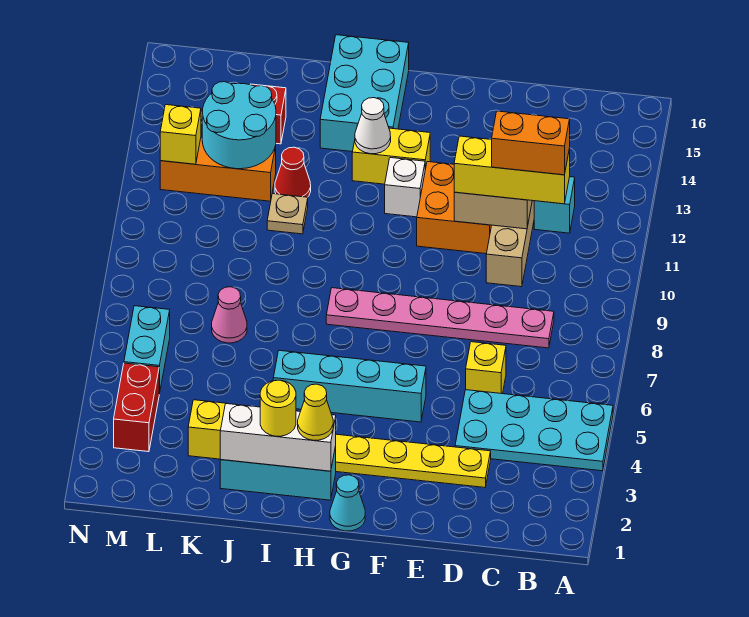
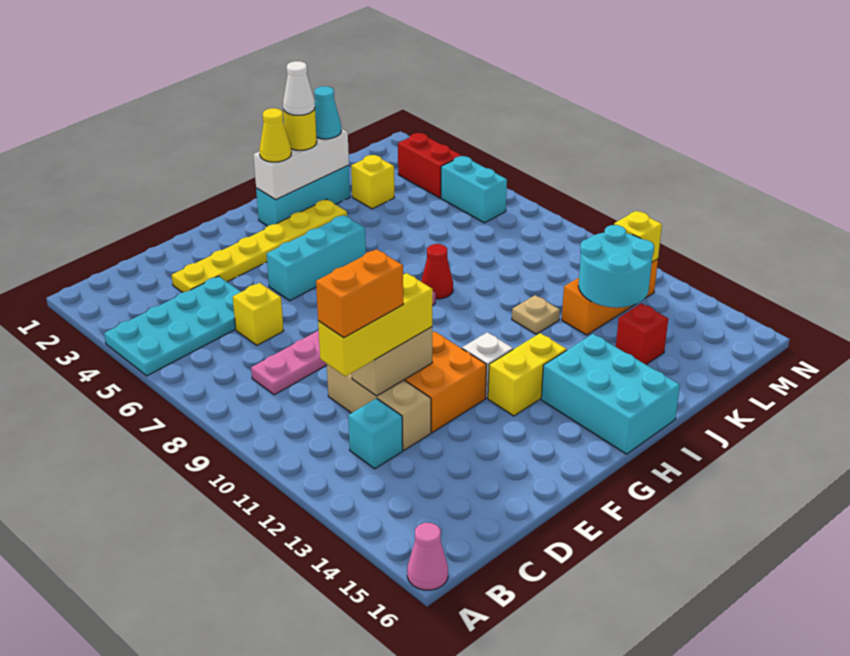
cyan 1x4 brick [273,350,426,422] -> cyan 1x3 brick [267,215,366,301]
cyan 1x1 cone [330,475,365,531] -> cyan 1x1 cone moved to [314,86,341,139]
white 1x1 cone [355,98,391,154] -> white 1x1 cone moved to [283,61,315,115]
red 1x1 cone [275,147,311,197] -> red 1x1 cone moved to [421,244,453,299]
pink 1x1 cone [212,287,247,343] -> pink 1x1 cone moved to [407,523,448,590]

